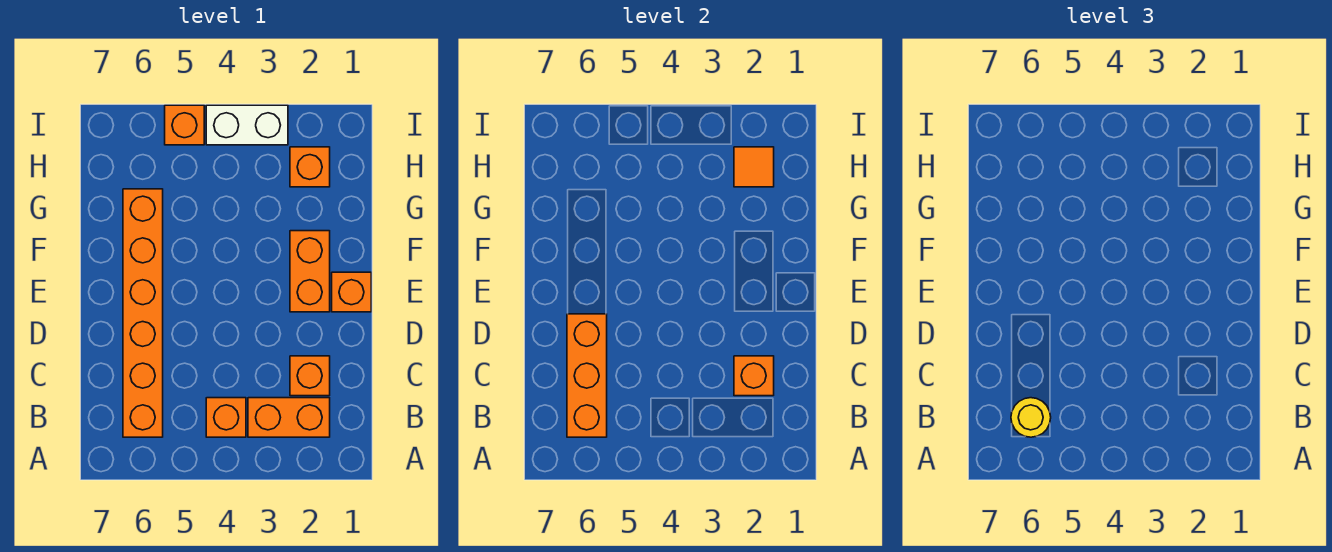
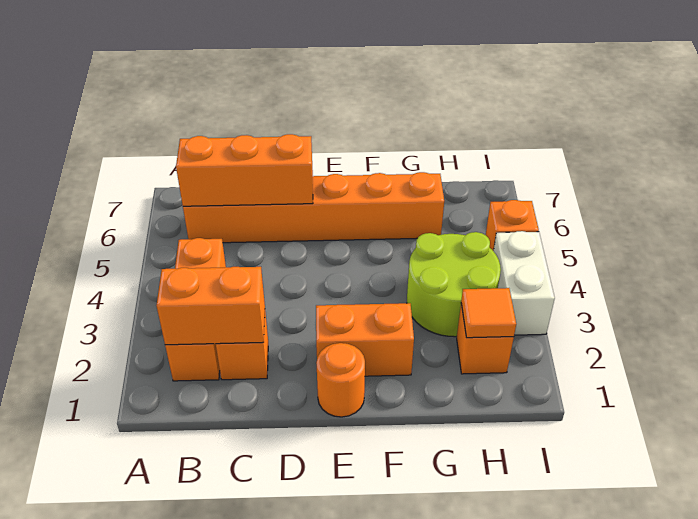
yellow 1x1 round brick [1011,398,1051,437] -> none
orange 1x1 brick [734,356,774,396] -> orange 1x2 brick [156,267,265,345]
orange 1x1 brick [332,272,371,312] -> orange 1x1 round brick [316,343,365,417]
none -> lime 2x2 round brick [407,232,501,337]

